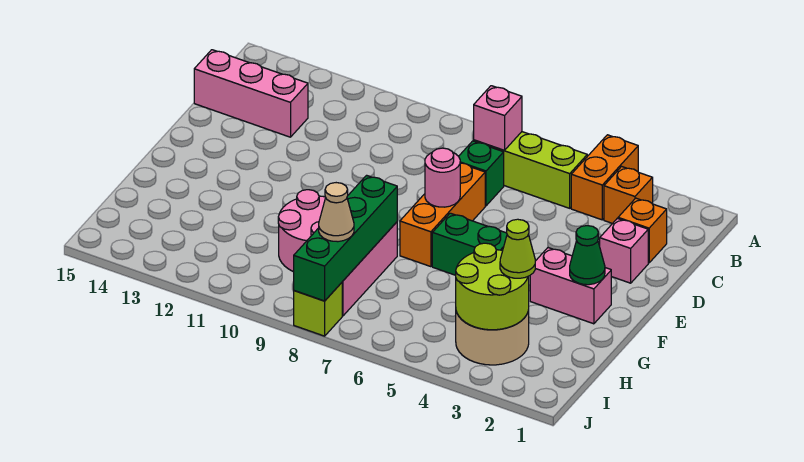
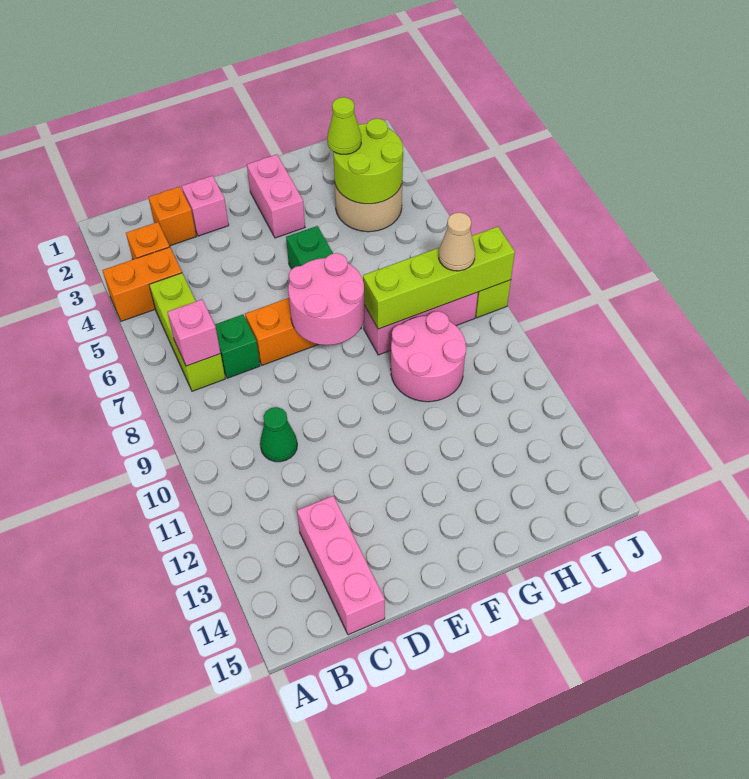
pink 1x1 round brick [425,148,460,207] -> pink 2x2 round brick [288,253,365,345]
green 1x1 cone [570,226,605,285] -> green 1x1 cone moved to [260,407,297,462]
green 1x4 brick [294,175,397,301] -> lime 1x4 brick [363,227,515,329]

